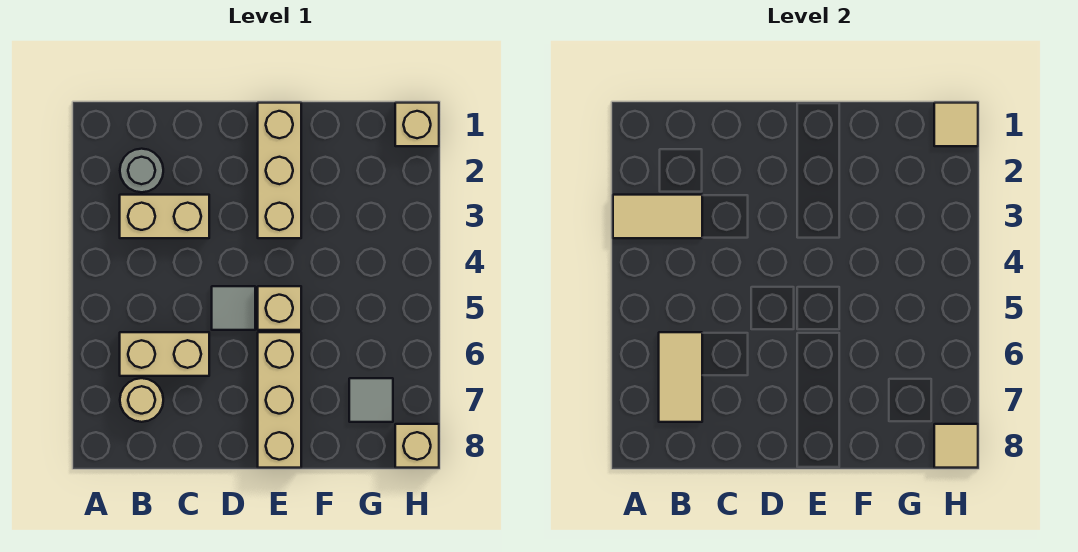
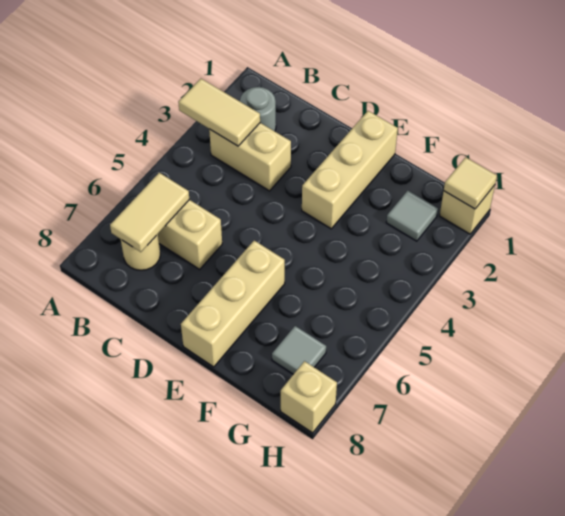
grey 1x1 tile [212,286,255,330] -> grey 1x1 tile moved to [386,191,438,241]
tan 1x1 brick [258,286,301,330] -> none
tan 1x1 tile [934,424,978,468] -> none

